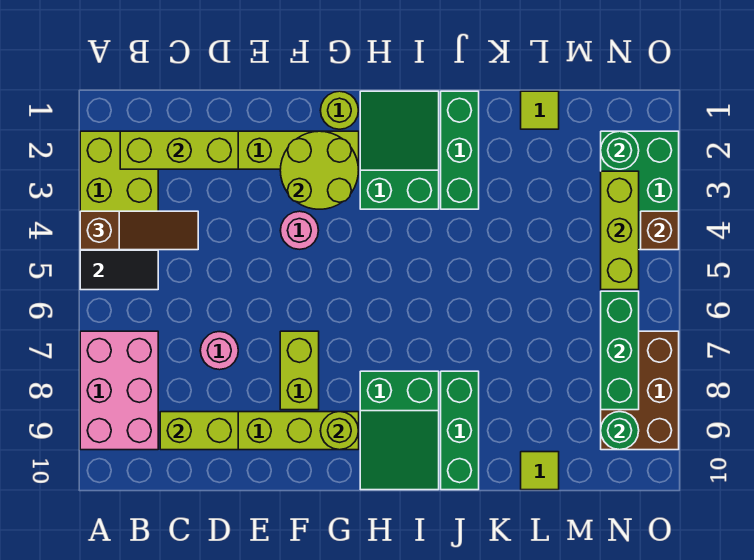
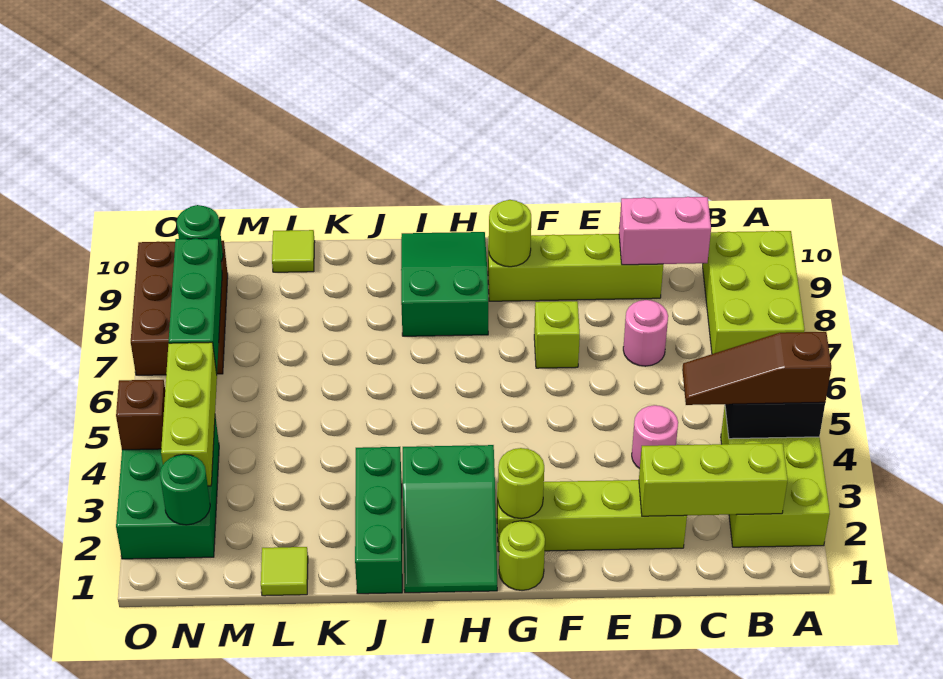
pink 2x3 brick [80,331,158,450] -> lime 2x3 brick [703,231,805,354]
lime 1x2 brick [160,412,238,450] -> pink 1x2 brick [619,197,711,265]
lime 2x2 round brick [280,131,359,209] -> lime 1x1 round brick [498,448,544,519]
pink 1x1 round brick [280,211,318,249] -> pink 1x1 round brick moved to [632,405,678,469]
lime 1x2 brick [280,331,319,410] -> lime 1x1 brick [534,301,580,368]
green 1x3 brick [441,371,479,490] -> none

